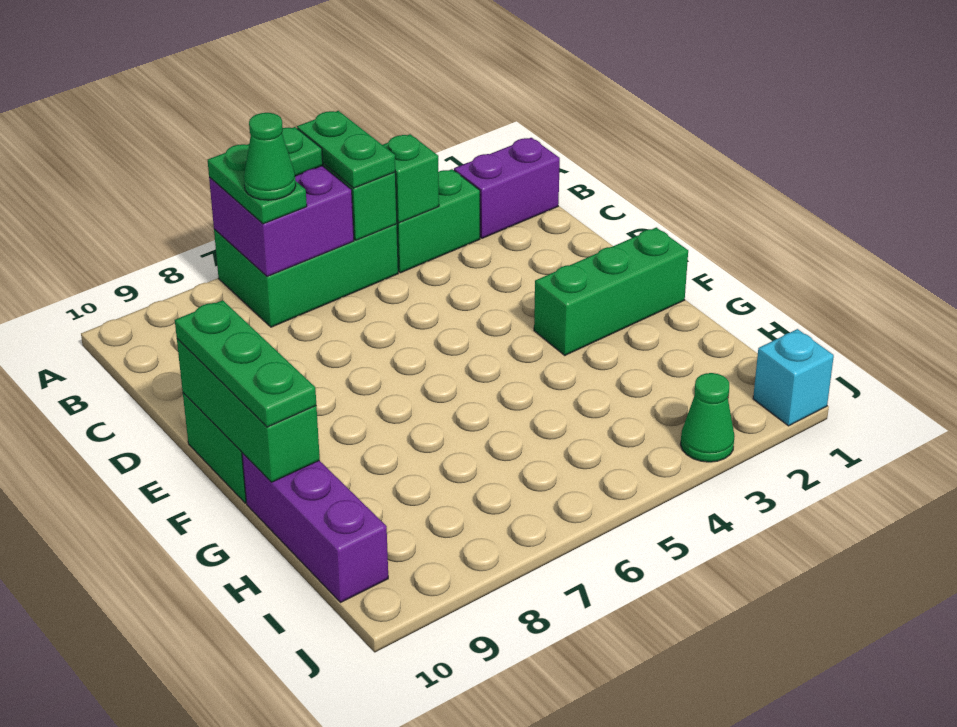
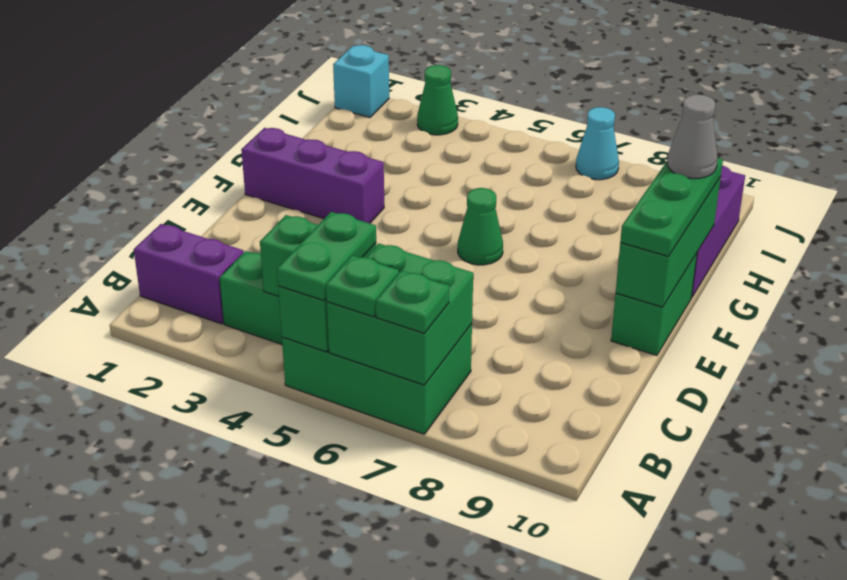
purple 2x2 brick [209,166,354,277] -> green 2x2 brick [327,244,473,385]
green 1x2 plate [208,144,307,224] -> green 1x1 plate [376,271,449,333]
green 1x1 cone [244,113,296,200] -> green 1x1 cone moved to [458,188,503,265]
green 1x3 brick [534,227,688,355] -> purple 1x3 brick [241,128,384,223]
none -> grey 1x1 cone [667,95,718,178]
none -> cyan 1x1 cone [576,107,619,180]

